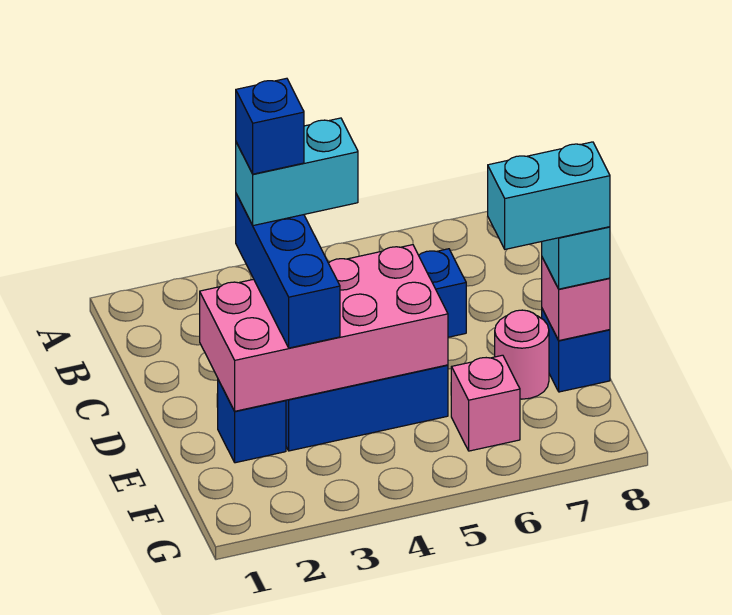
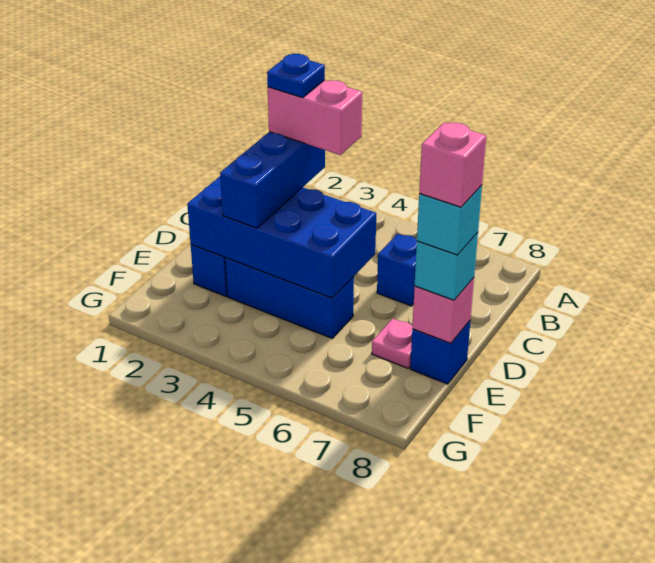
cyan 1x2 brick [236,118,358,226] -> pink 1x2 brick [268,80,362,155]
blue 1x1 brick [236,78,304,174] -> blue 1x1 plate [267,54,325,98]
pink 2x4 brick [200,245,448,411] -> blue 2x4 brick [187,177,376,298]
pink 1x1 round brick [495,310,549,399] -> pink 1x1 plate [372,318,412,368]
cyan 1x2 brick [488,142,610,249] -> cyan 1x1 brick [417,185,482,255]
pink 1x1 brick [451,355,520,451] -> pink 1x1 brick moved to [419,122,486,207]

